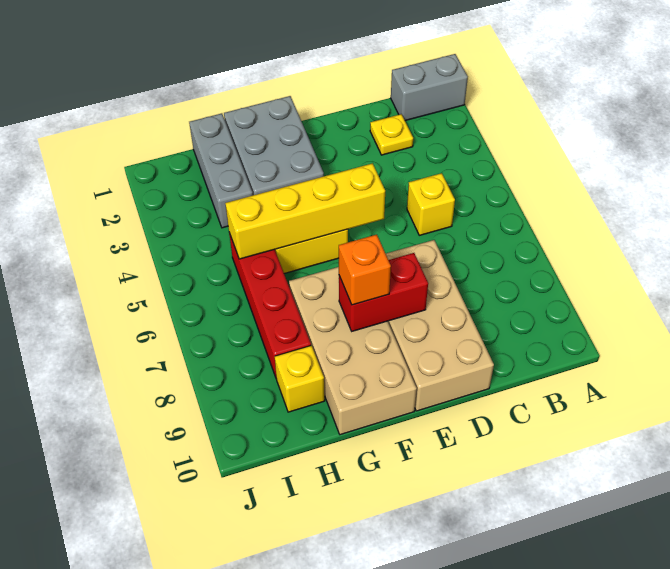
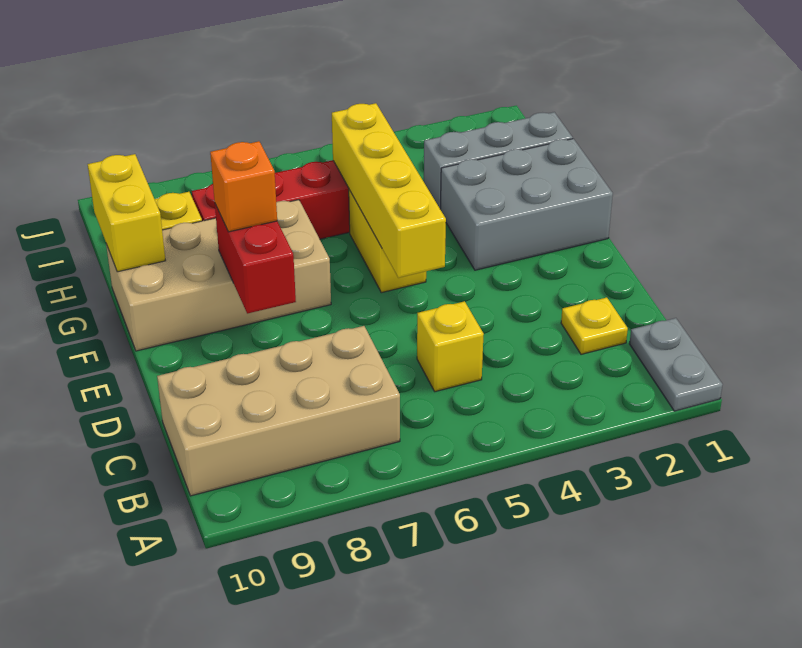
grey 1x2 brick [391,54,468,121] -> grey 1x2 plate [630,318,723,411]
tan 2x4 brick [386,240,494,411] -> tan 2x4 brick moved to [157,326,400,496]
none -> yellow 1x2 brick [88,154,166,272]

